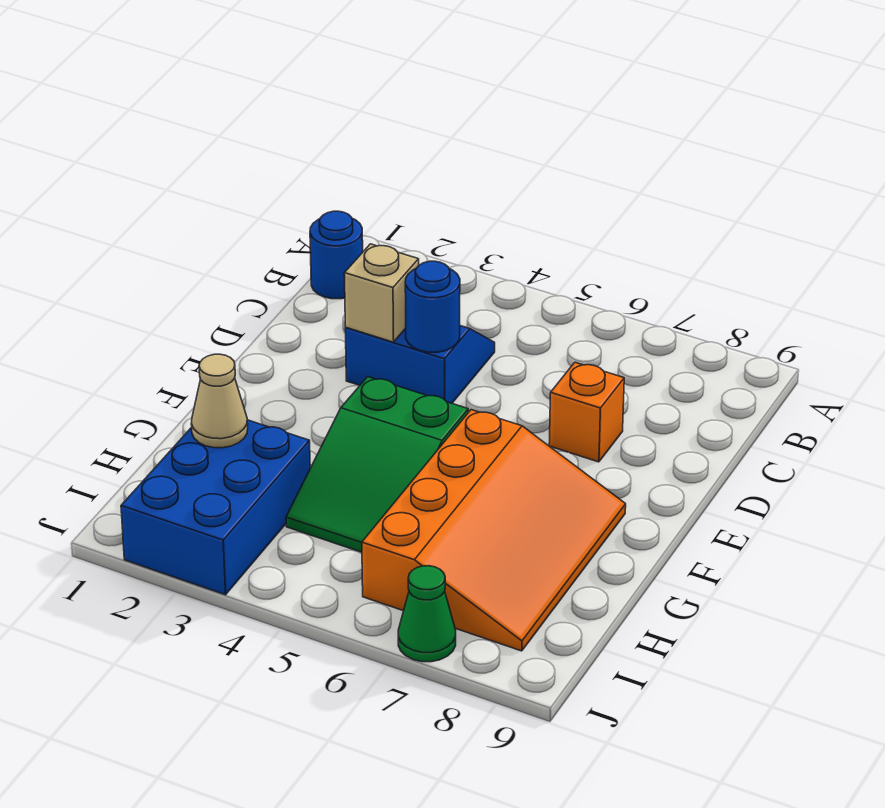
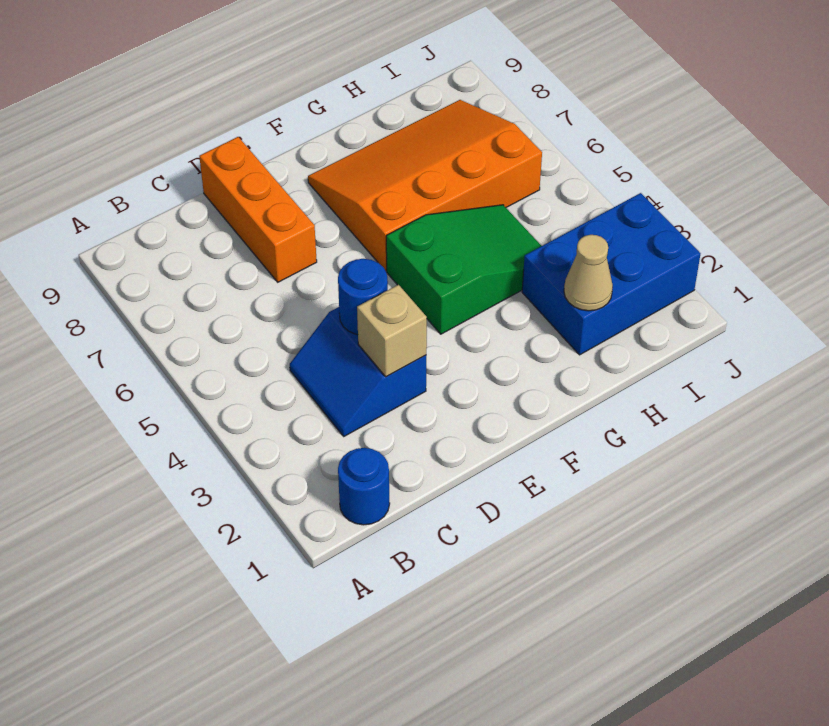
orange 1x1 brick [549,362,624,462] -> orange 1x3 brick [199,137,317,282]
green 1x1 cone [398,566,456,662] -> none

